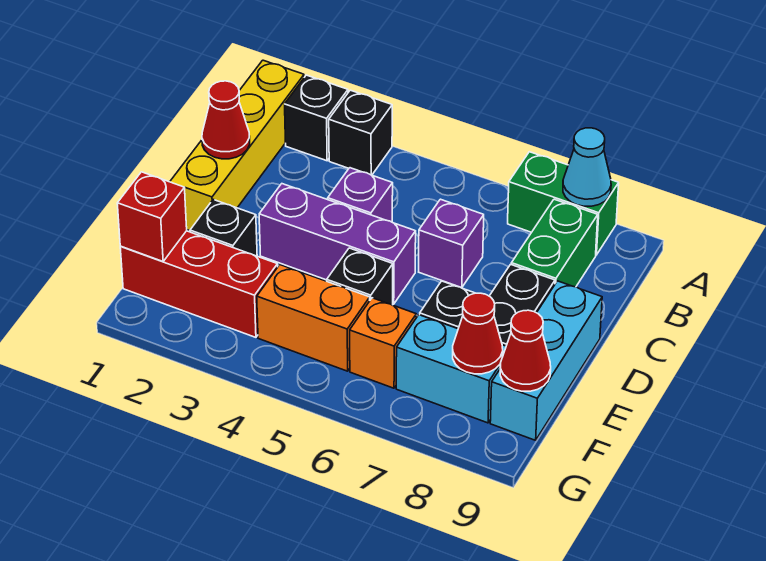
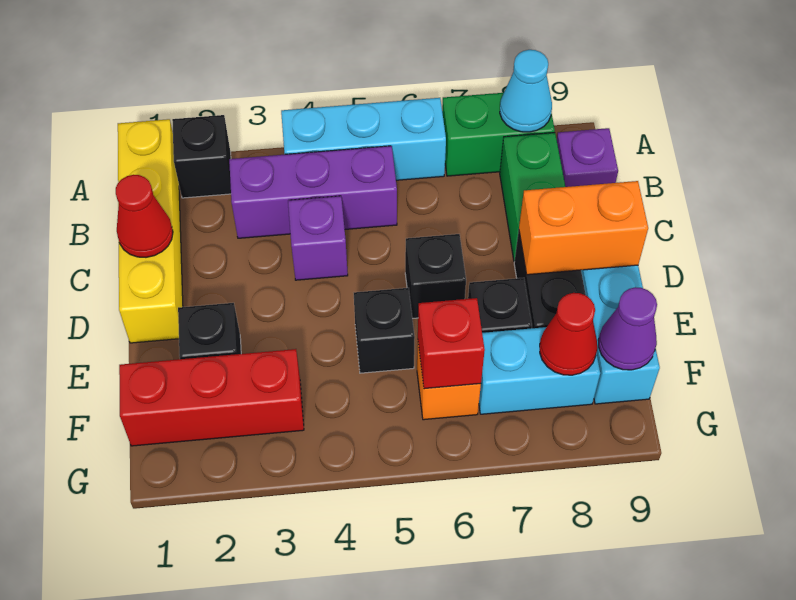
black 1x1 brick [329,90,392,175] -> black 1x1 brick moved to [405,234,466,319]
none -> cyan 1x3 brick [281,98,446,180]
purple 1x1 brick [419,199,484,288] -> purple 1x1 brick moved to [557,128,618,187]
purple 1x3 brick [259,184,416,304] -> purple 1x3 brick moved to [229,146,397,238]
red 1x1 brick [117,172,187,261] -> red 1x1 brick moved to [418,298,485,389]
orange 1x2 brick [257,265,370,371] -> orange 1x2 brick moved to [519,181,648,275]
red 1x1 cone [500,310,551,391] -> purple 1x1 cone [599,287,657,370]

